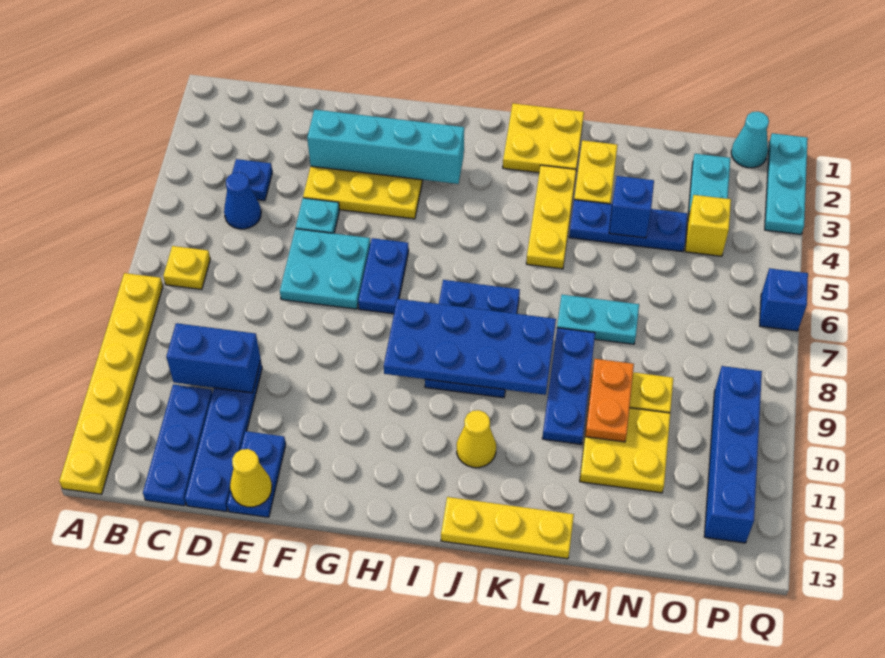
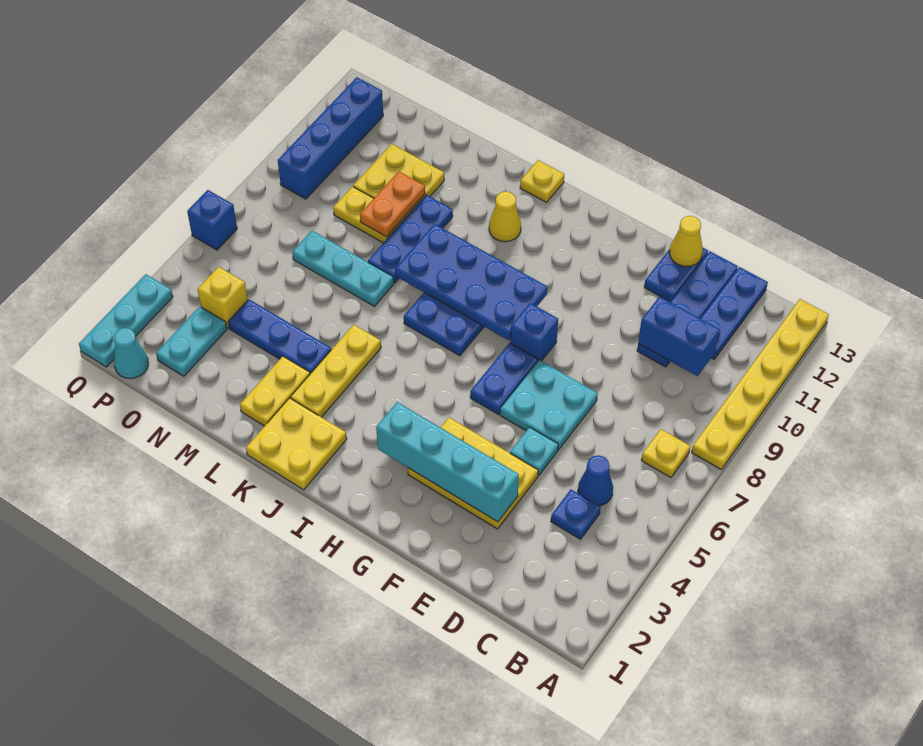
yellow 1x3 plate [441,497,574,559] -> yellow 1x1 plate [520,160,564,202]
cyan 1x2 plate [557,295,639,344] -> cyan 1x3 plate [292,231,394,306]
blue 1x1 brick [609,176,654,238] -> blue 1x1 brick moved to [511,303,558,361]

